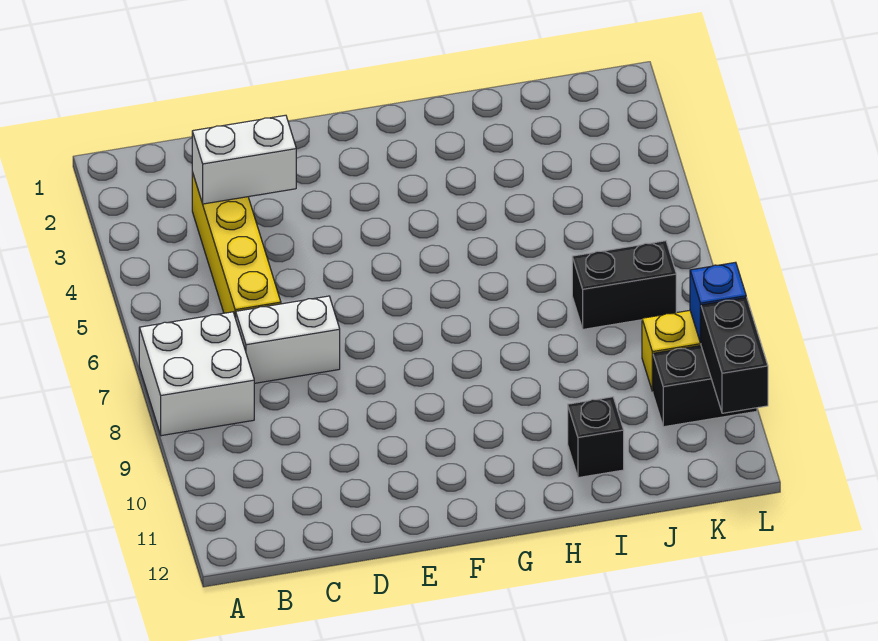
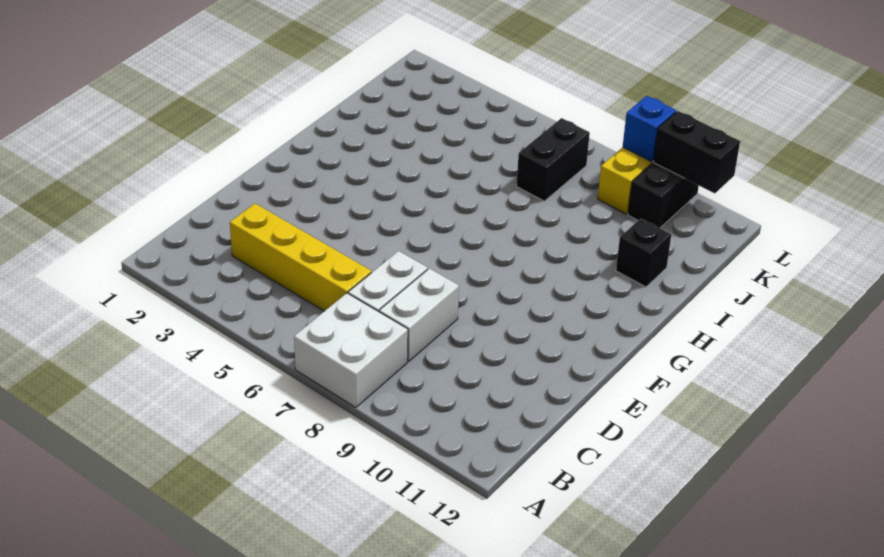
white 1x2 brick [192,115,296,204] -> white 1x2 brick moved to [379,268,459,362]

